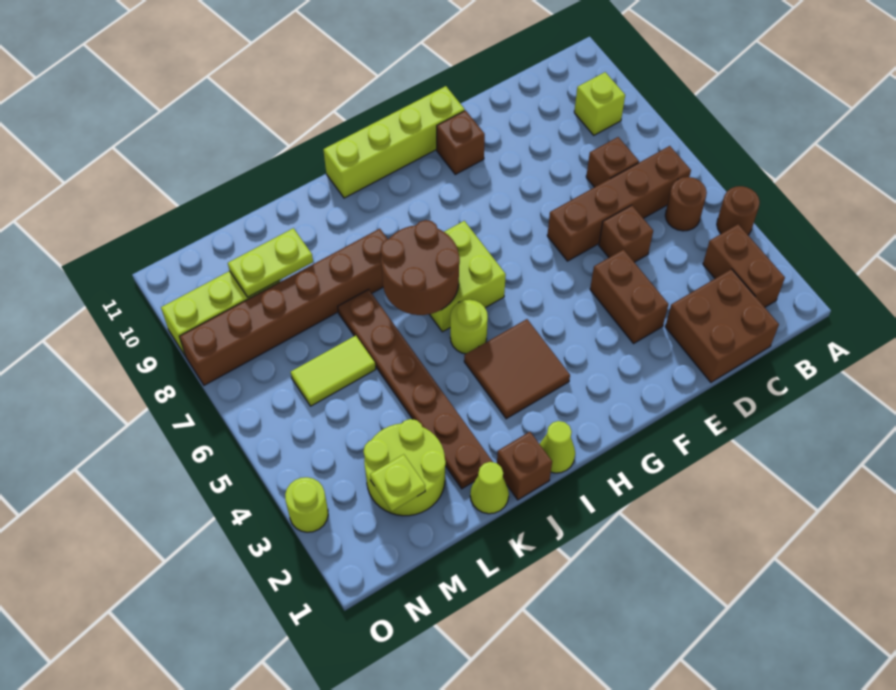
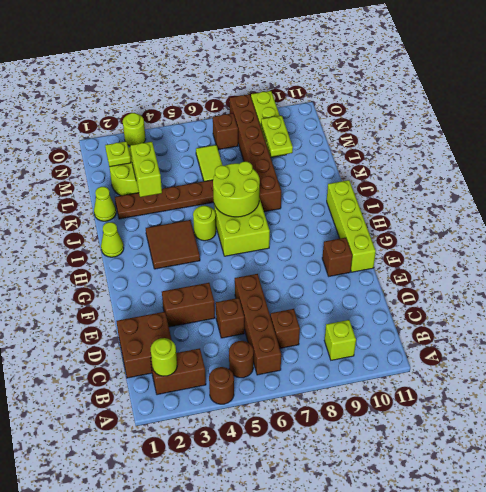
none -> lime 1x1 round brick [151,338,177,376]
brown 2x2 round brick [380,220,460,315] -> lime 2x2 round brick [213,162,260,217]
brown 1x1 brick [497,432,552,500] -> brown 1x1 brick moved to [213,113,238,150]
none -> lime 1x2 brick [130,142,162,197]

